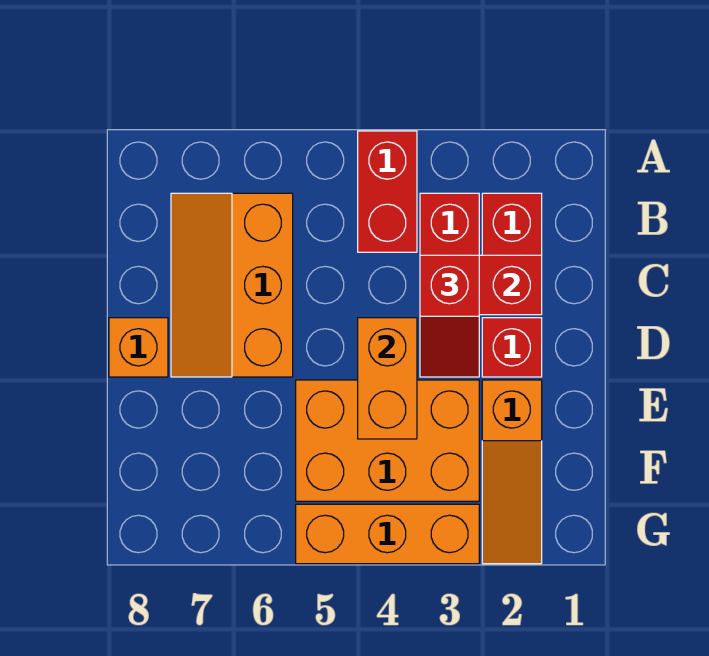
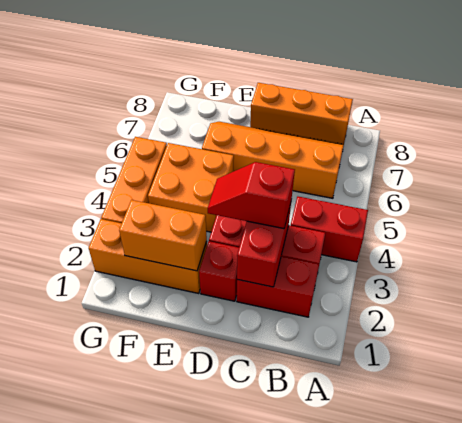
orange 2x3 slope [171,193,293,377] -> orange 2x4 slope [202,122,344,198]
orange 1x2 brick [358,318,417,439] -> orange 1x2 brick moved to [119,200,207,271]
orange 1x1 brick [109,318,168,377] -> orange 1x3 brick [250,83,353,144]
orange 1x3 slope [482,380,542,564] -> orange 1x3 brick [89,219,207,294]
orange 2x3 brick [296,380,479,501] -> orange 2x2 brick [148,143,234,232]

